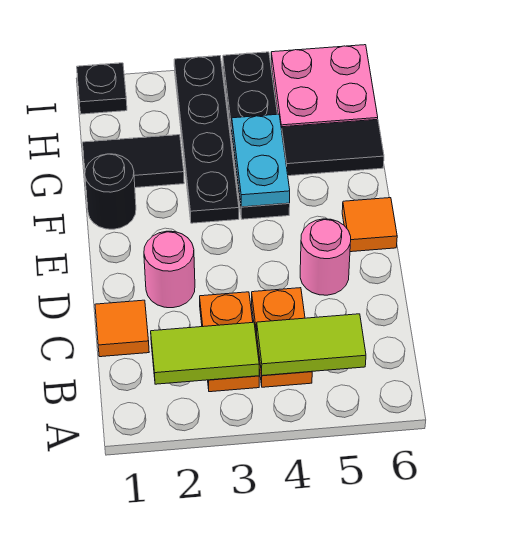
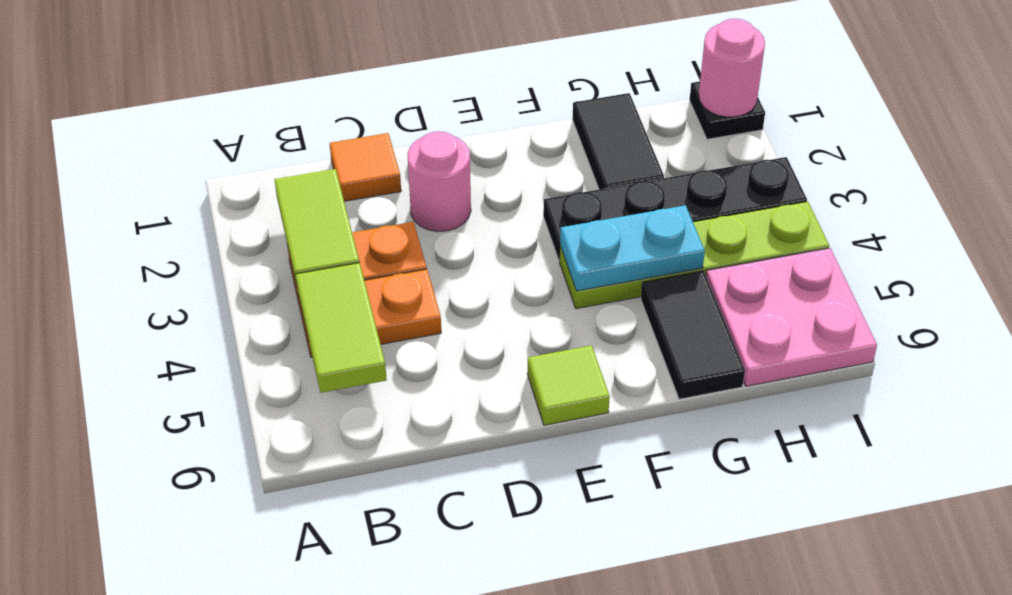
pink 1x1 round brick [300,219,351,295] -> pink 1x1 round brick moved to [699,19,765,117]
orange 1x1 tile [342,198,397,252] -> lime 1x1 tile [527,346,610,425]
black 1x1 round brick [85,154,136,229] -> none
black 1x4 plate [223,52,290,219] -> lime 1x4 plate [560,202,829,309]

